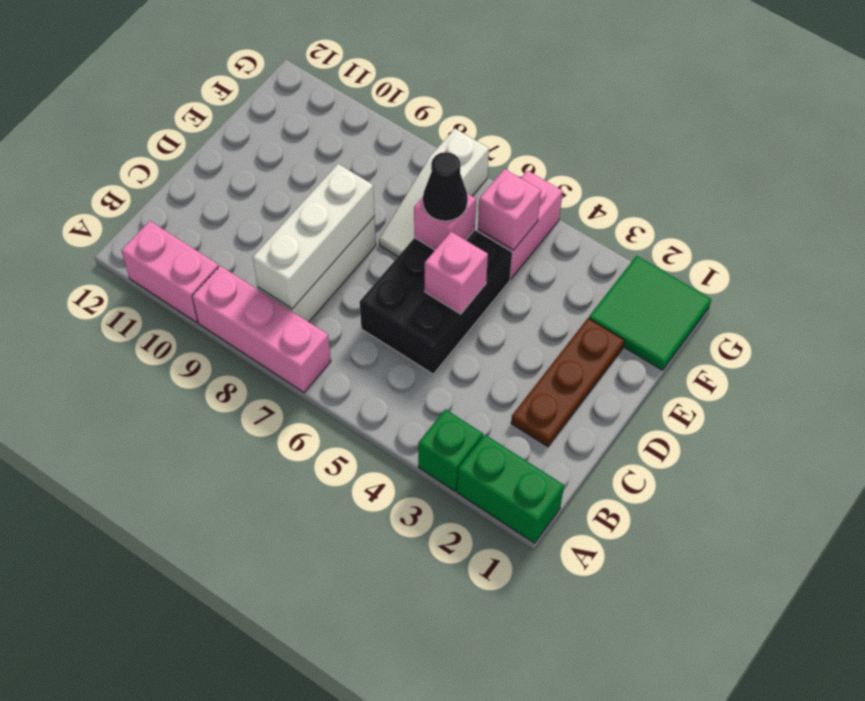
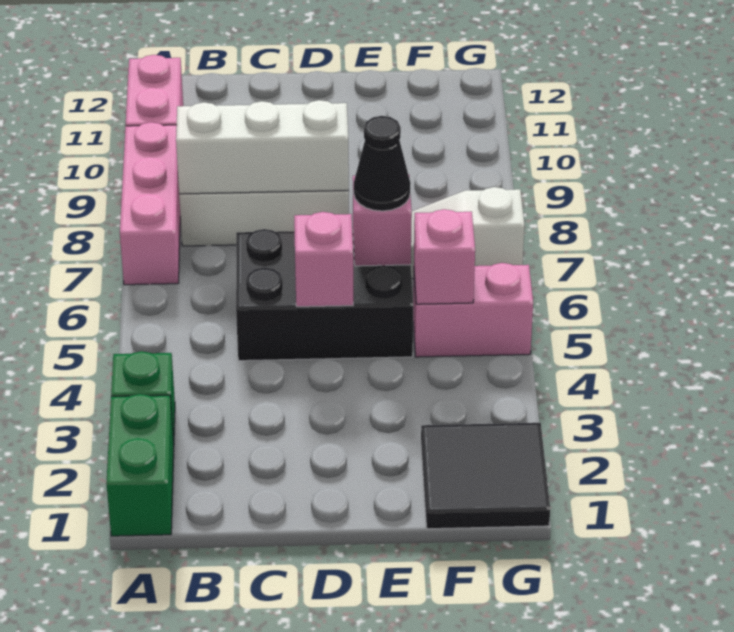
brown 1x3 plate [511,318,624,447] -> none
green 2x2 tile [589,256,711,370] -> black 2x2 tile [421,423,550,529]

